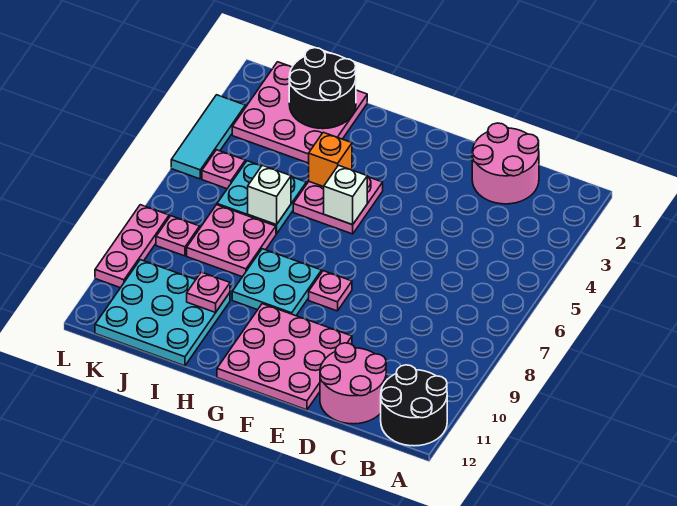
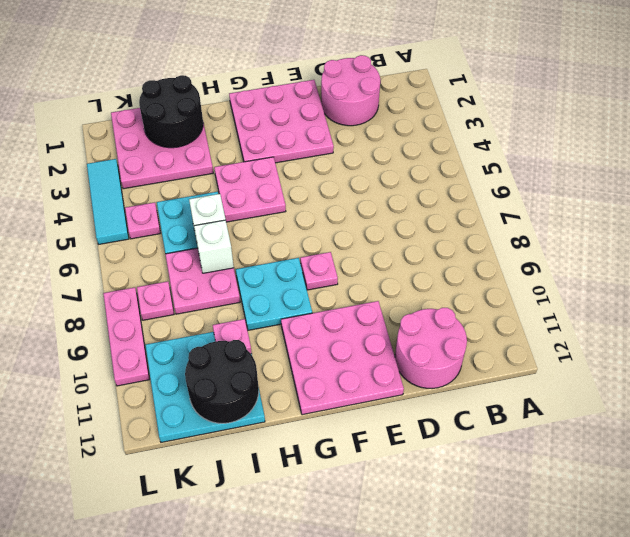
black 2x2 round brick [381,365,447,446] -> black 2x2 round brick moved to [185,340,259,423]
none -> pink 3x3 plate [229,80,334,163]
white 1x1 brick [324,165,367,225] -> white 1x1 brick moved to [194,220,234,273]
orange 1x1 brick [309,132,352,187] -> none

